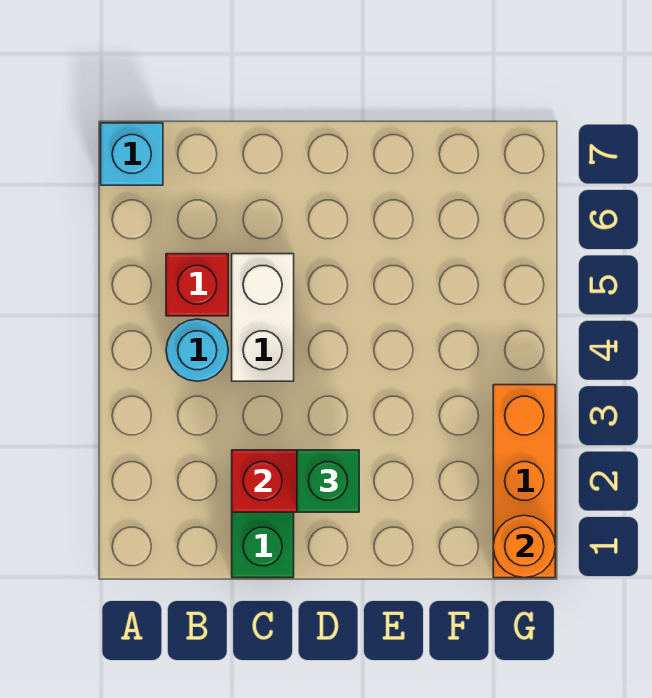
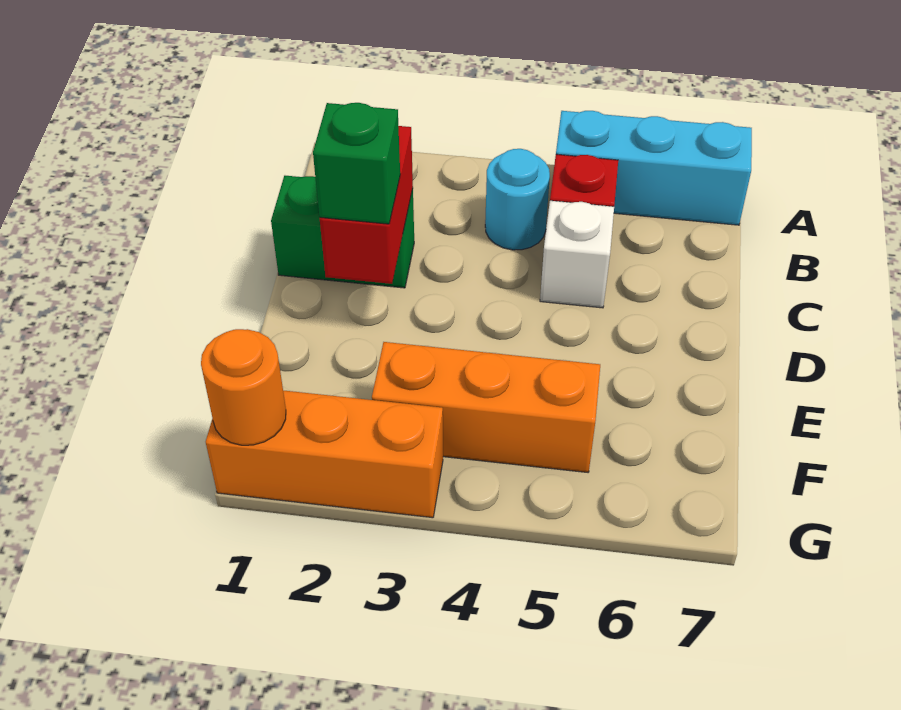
cyan 1x1 brick [101,123,163,185] -> cyan 1x3 brick [556,111,752,225]
white 1x2 brick [232,254,294,381] -> white 1x1 brick [540,201,614,308]
none -> orange 1x3 brick [372,342,600,472]

